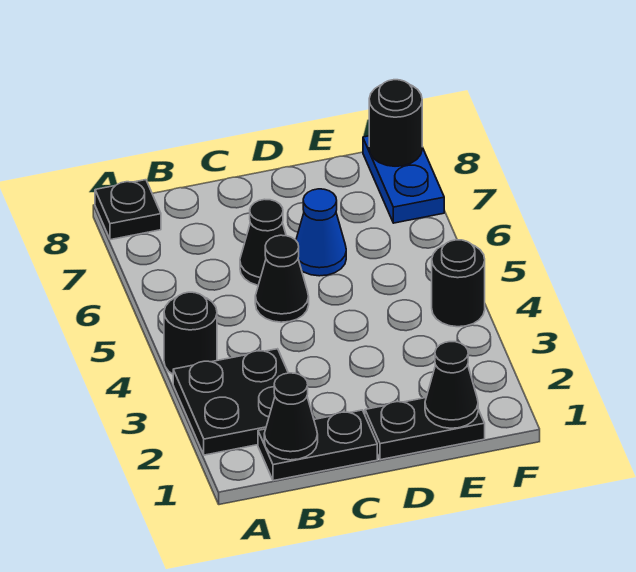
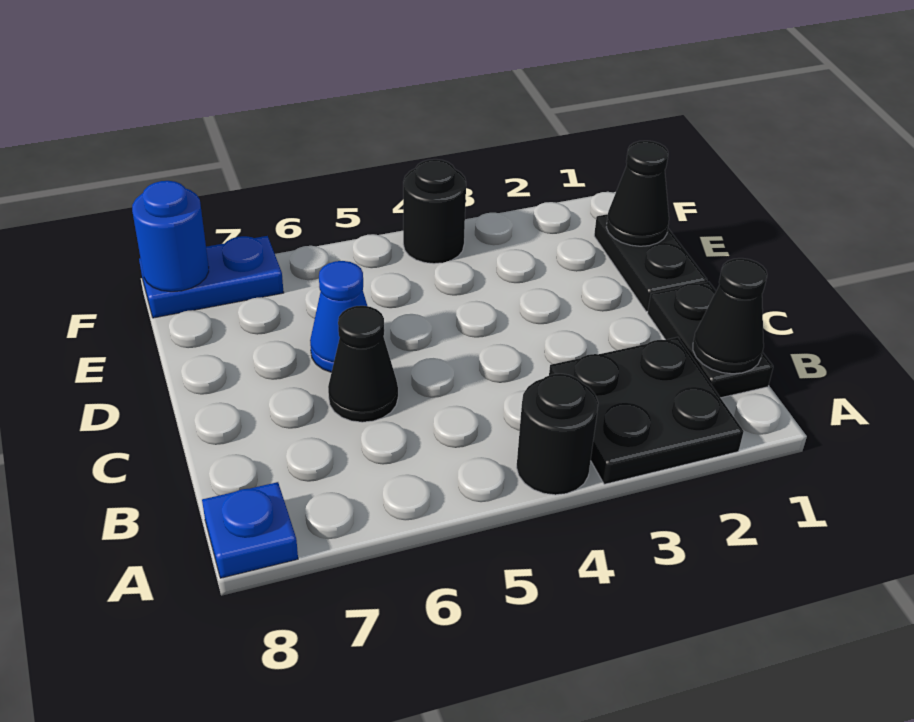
black 1x1 plate [95,180,161,240] -> blue 1x1 plate [202,482,298,578]
black 1x1 cone [255,235,309,322] -> none
black 1x1 round brick [369,80,422,166] -> blue 1x1 round brick [132,181,209,292]

